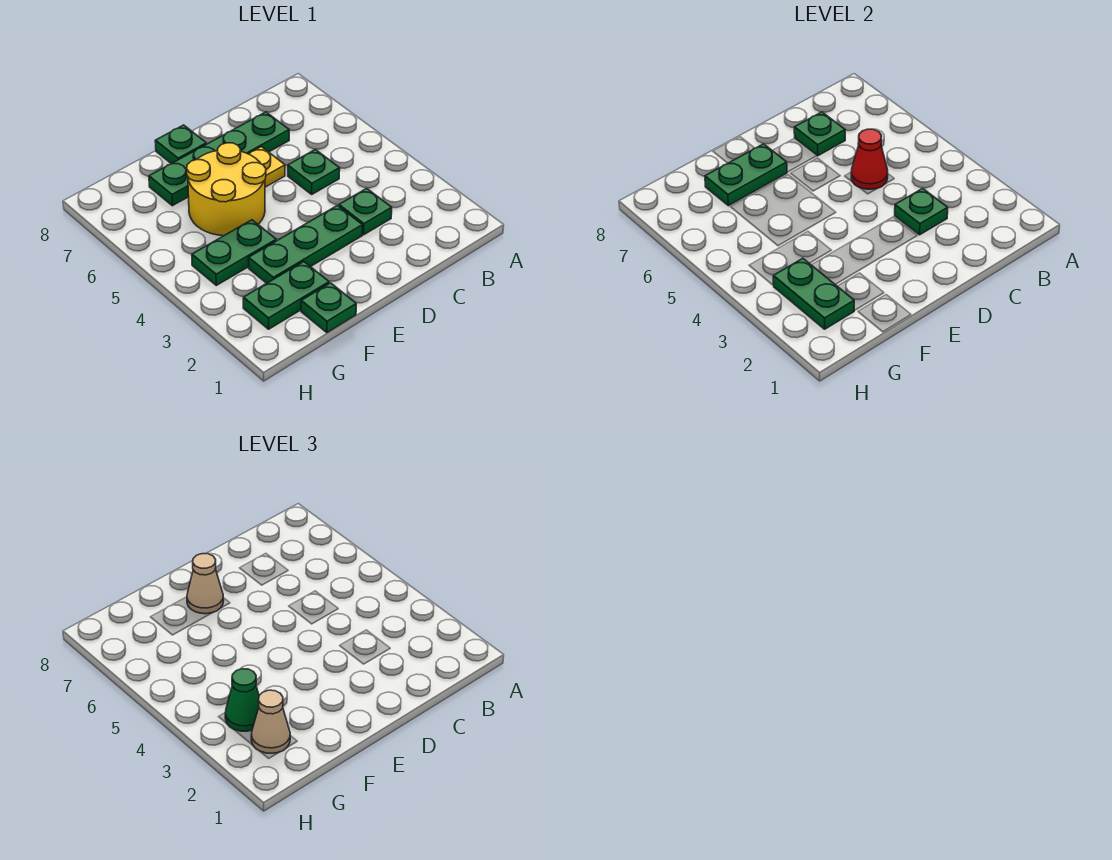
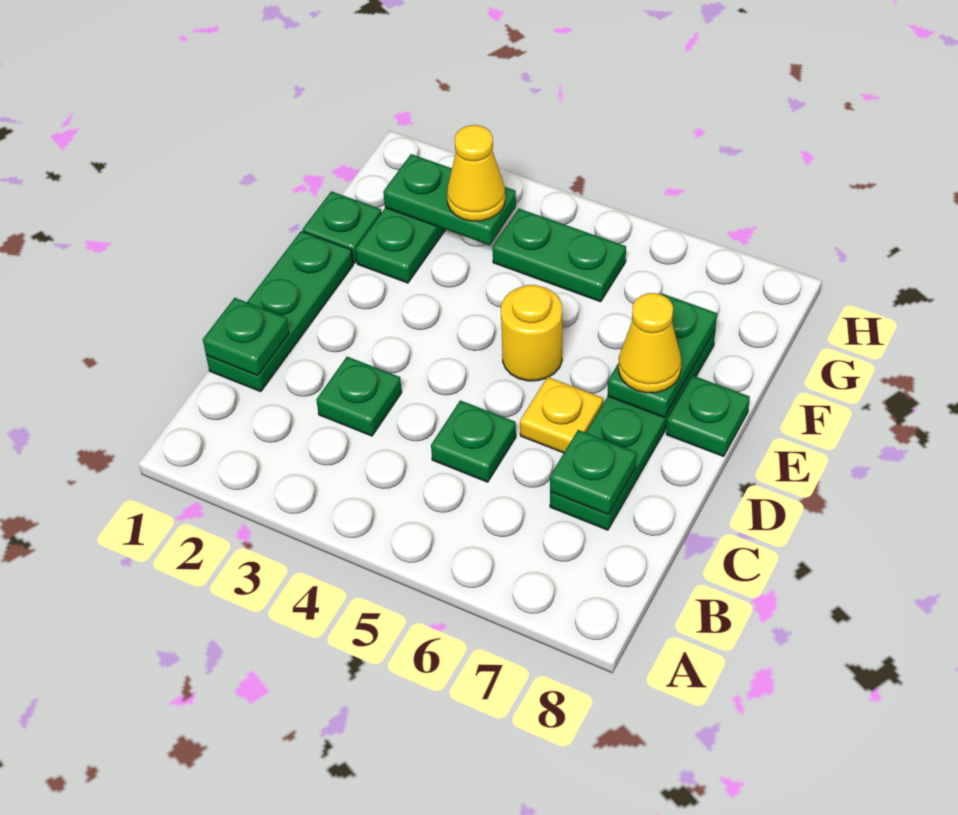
green 1x1 plate [895,188,948,235] -> green 1x1 plate moved to [203,298,289,376]
red 1x1 cone [851,129,888,189] -> none
green 1x3 plate [248,206,363,283] -> green 1x3 plate moved to [206,231,353,392]
yellow 2x2 round brick [187,143,266,236] -> yellow 1x1 round brick [501,285,562,381]
tan 1x1 cone [187,554,224,614] -> yellow 1x1 cone [619,293,681,393]
green 1x2 plate [192,220,276,285] -> green 1x2 plate turned to [492,209,626,302]
tan 1x1 cone [251,690,290,753] -> none
green 1x1 cone [225,669,259,731] -> yellow 1x1 cone [447,125,505,221]

